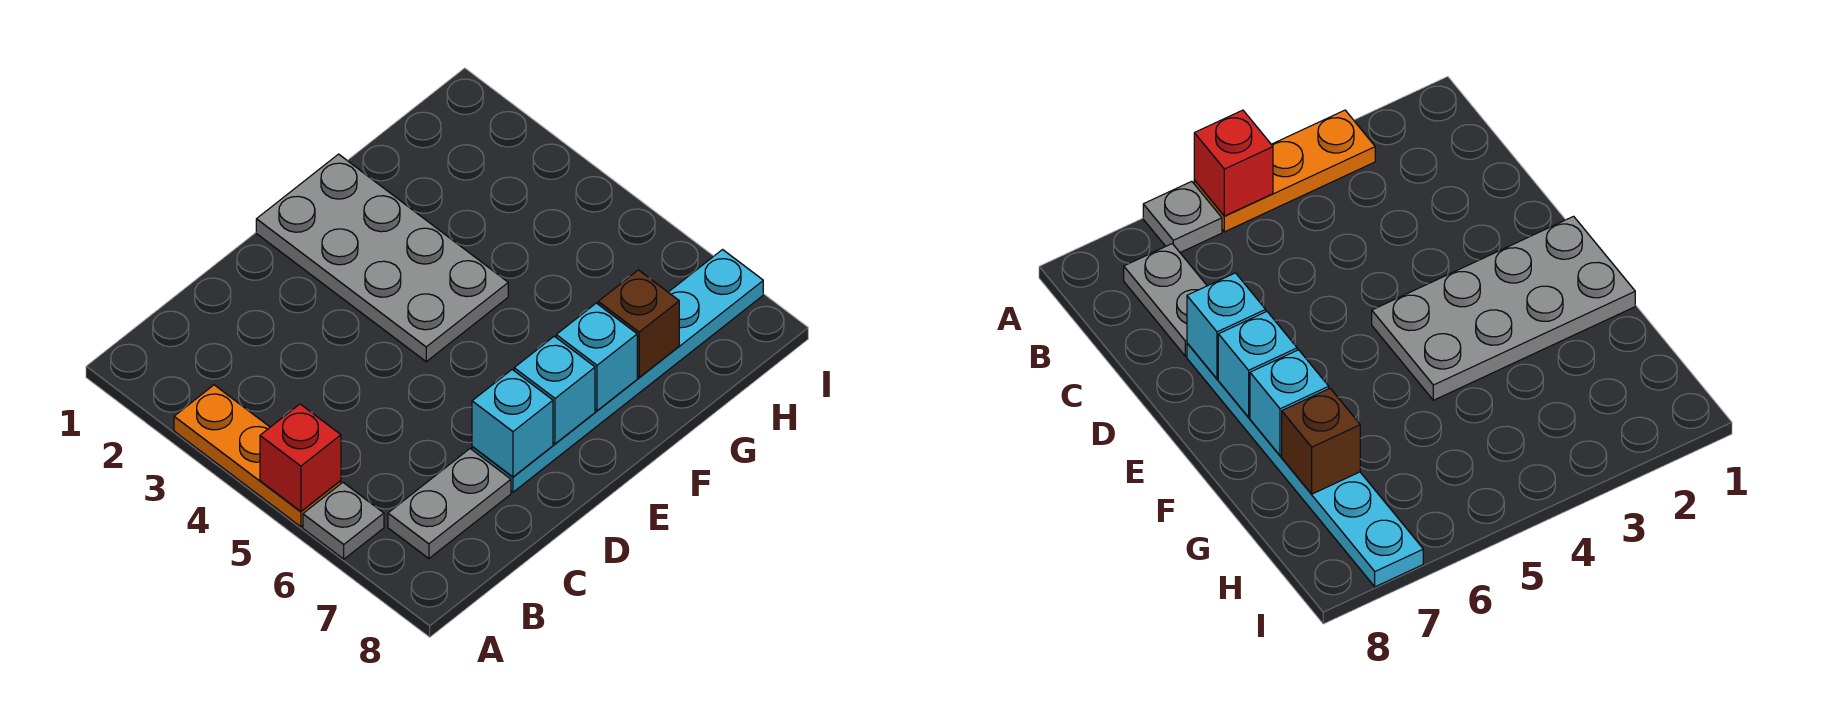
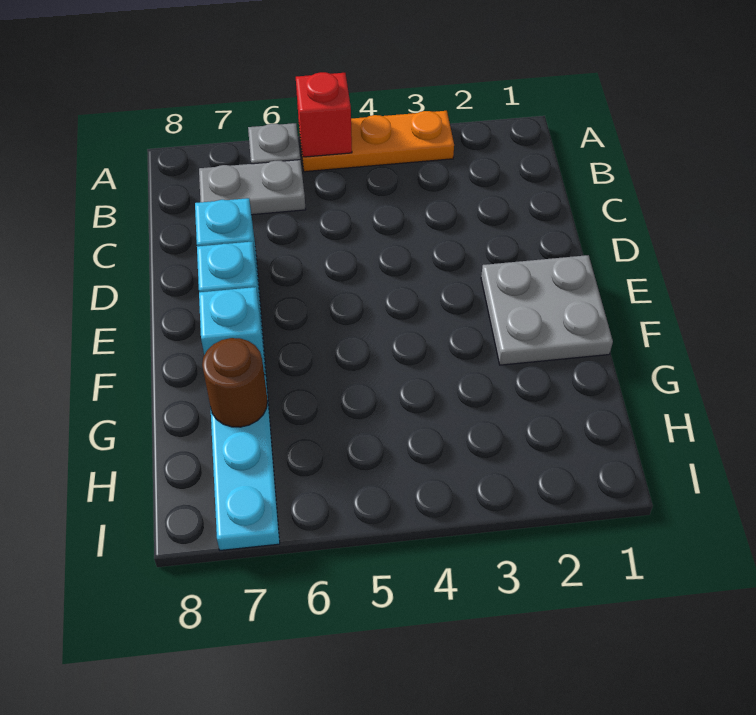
grey 1x2 plate [388,449,511,559] -> grey 1x2 plate turned to [199,160,306,215]
grey 2x4 plate [256,154,508,362] -> grey 2x2 plate [481,255,613,365]
brown 1x1 brick [598,270,679,378] -> brown 1x1 round brick [202,338,268,427]

